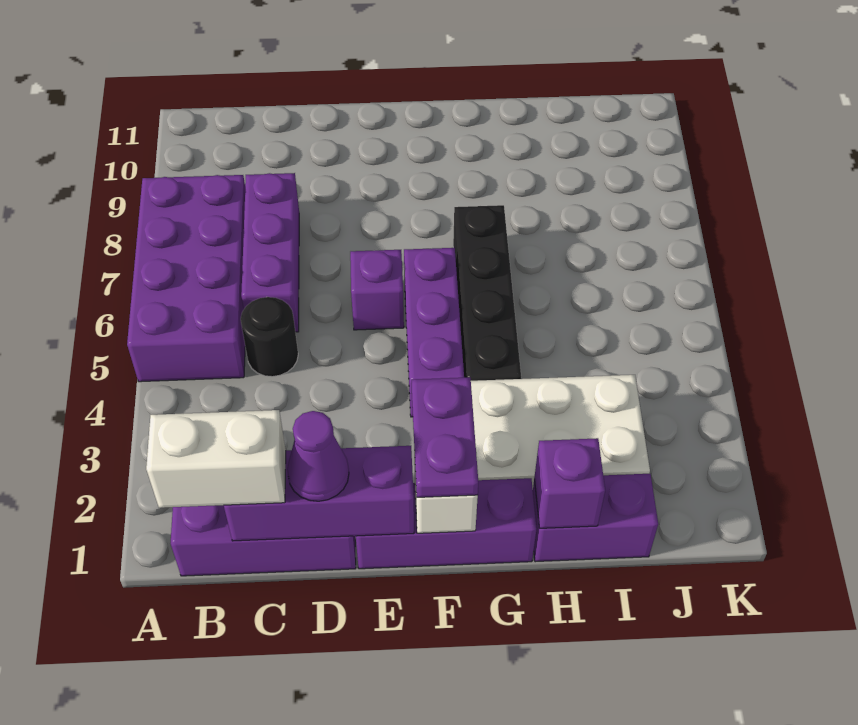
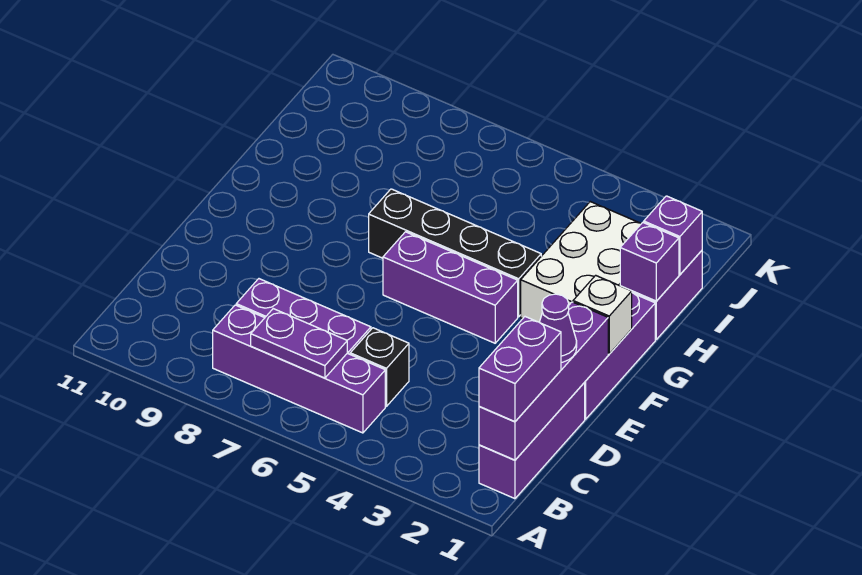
purple 2x4 brick [127,175,245,382] -> purple 1x4 brick [213,305,385,433]
white 1x2 brick [146,410,286,508] -> purple 1x2 brick [479,317,561,422]
purple 1x3 brick [224,446,414,541] -> purple 1x4 brick [479,302,608,460]
black 1x1 round brick [241,297,298,377] -> black 1x1 brick [350,328,409,406]
purple 1x1 brick [350,250,404,330] -> purple 1x1 brick moved to [644,196,702,275]
purple 1x2 plate [412,377,478,497] -> purple 1x2 plate moved to [251,309,347,378]

